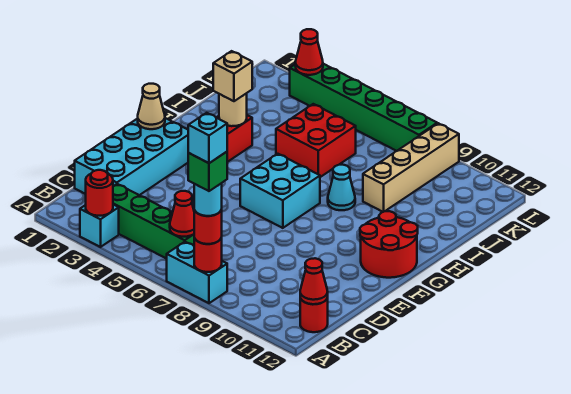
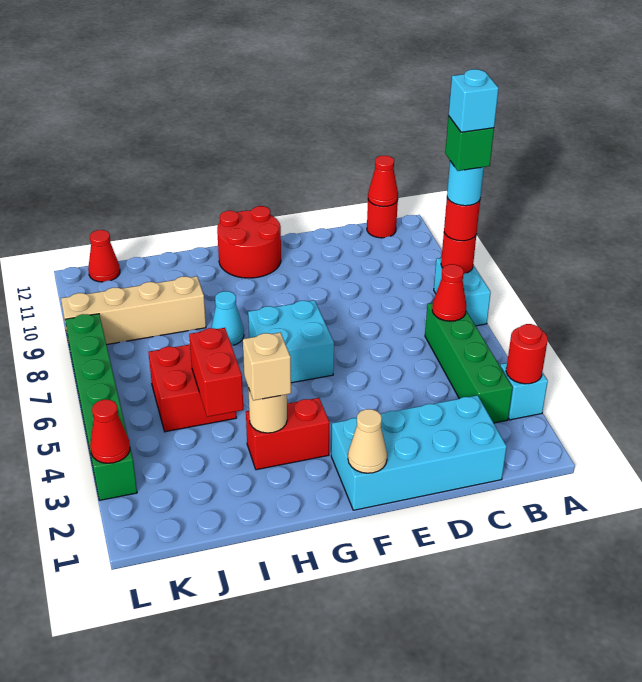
none -> red 1x2 brick [189,328,243,417]
none -> red 1x1 cone [88,230,120,282]

